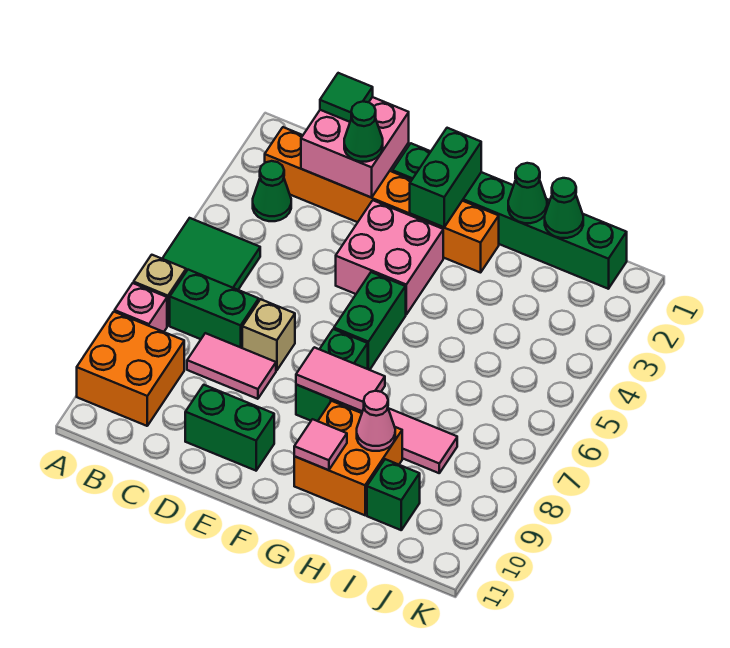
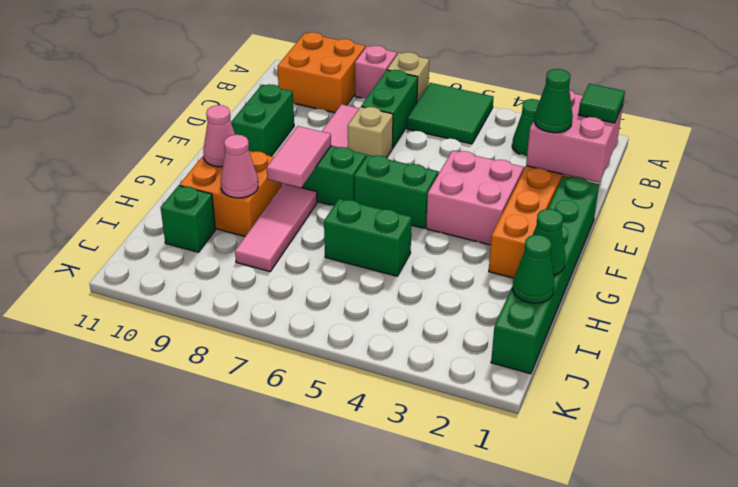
green 1x2 brick [410,128,481,227] -> green 1x2 brick moved to [324,199,412,276]
pink 1x1 tile [294,419,347,470] -> pink 1x1 cone [203,105,235,167]

